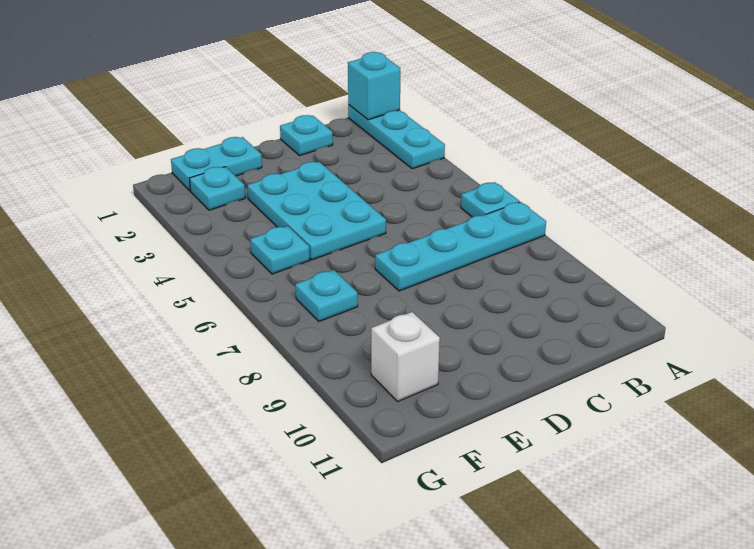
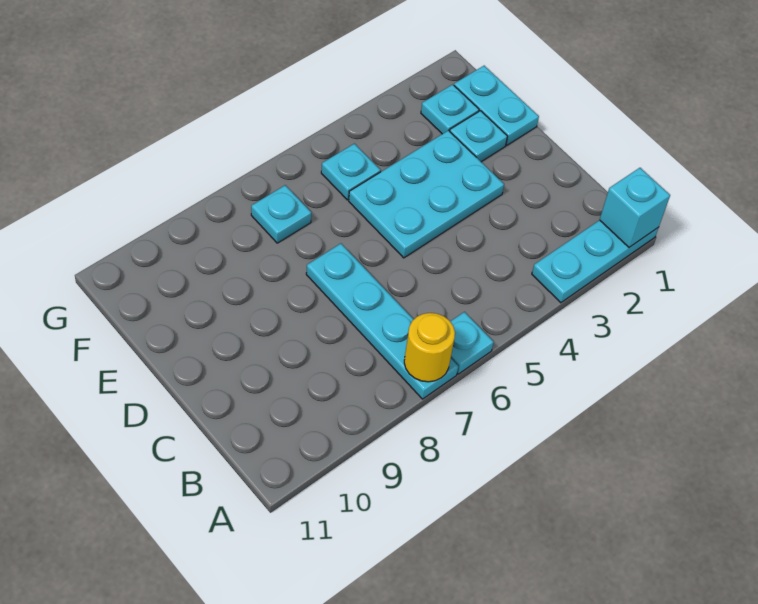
none -> yellow 1x1 round brick [404,313,455,382]
cyan 1x1 plate [280,115,333,155] -> cyan 1x1 plate moved to [450,111,507,162]
white 1x1 brick [371,312,440,401] -> none

